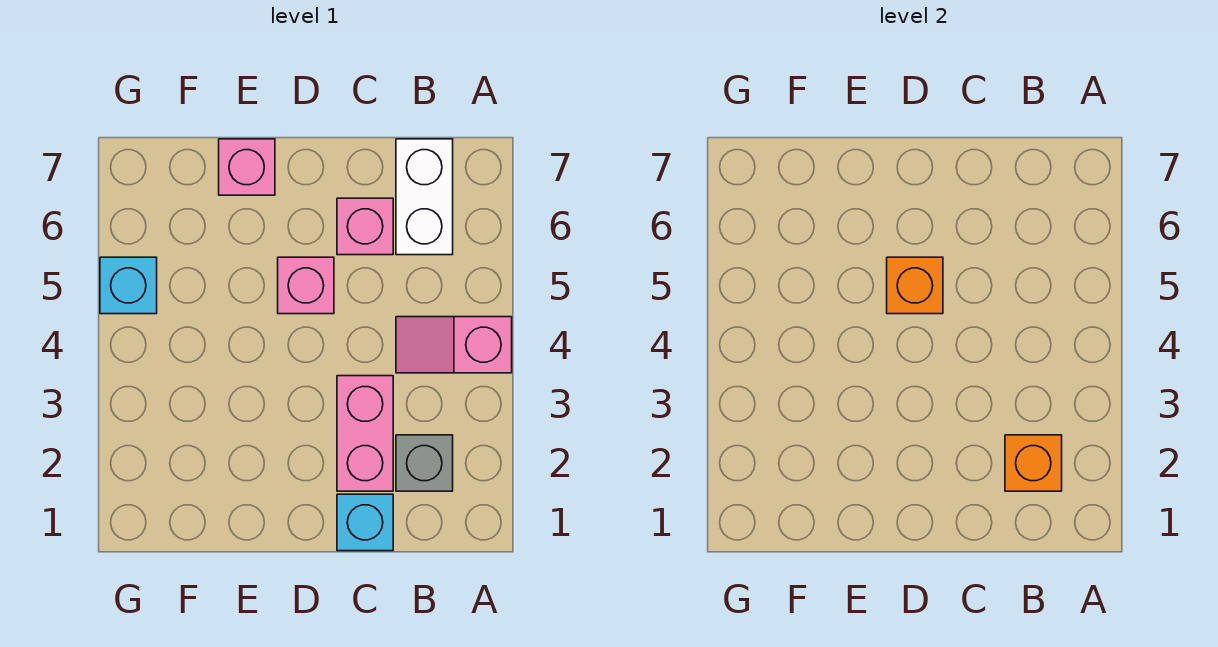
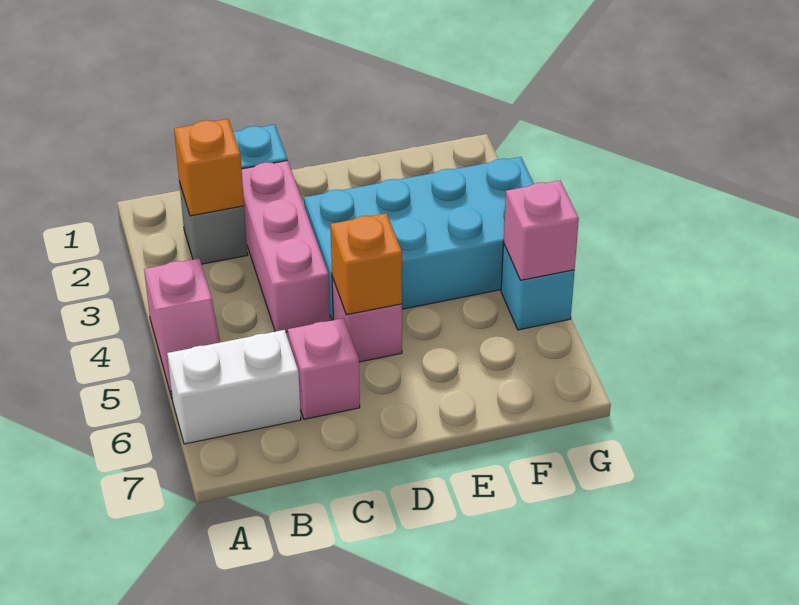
pink 1x2 slope [396,317,512,373] -> pink 1x2 slope turned to [144,258,220,397]
white 1x2 brick [396,139,453,255] -> white 1x2 brick turned to [167,330,301,444]
pink 1x2 brick [337,376,393,491] -> pink 1x3 brick [242,160,330,332]
none -> cyan 2x4 brick [304,157,534,320]
pink 1x1 brick [219,139,275,195] -> pink 1x1 brick moved to [503,181,579,280]

